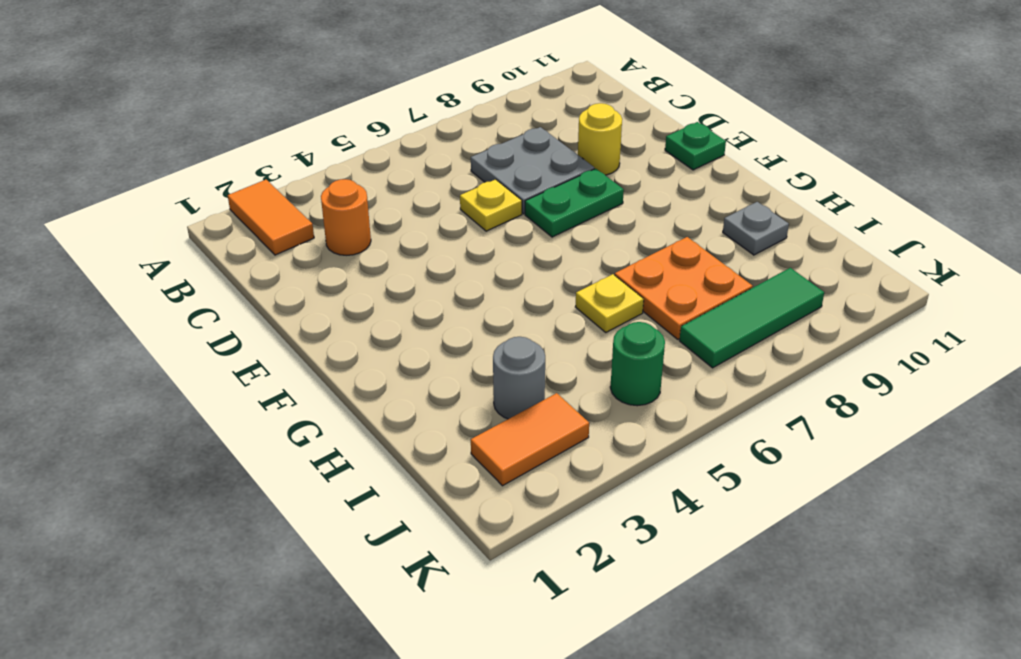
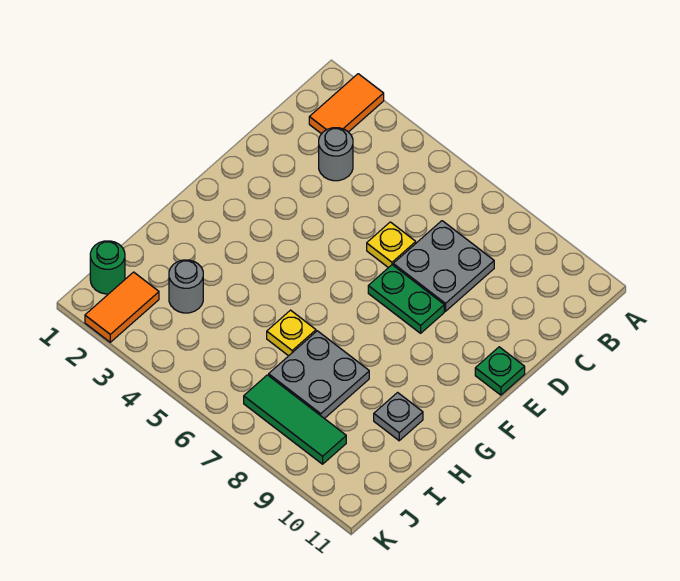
orange 1x1 round brick [321,179,371,255] -> grey 1x1 round brick [319,128,353,181]
yellow 1x1 round brick [578,103,622,175] -> none
orange 2x2 plate [615,237,753,339] -> grey 2x2 plate [269,331,369,419]
orange 1x2 tile [471,393,589,486] -> orange 1x2 tile turned to [85,272,159,342]
green 1x1 round brick [610,322,665,406] -> green 1x1 round brick moved to [90,241,125,294]

